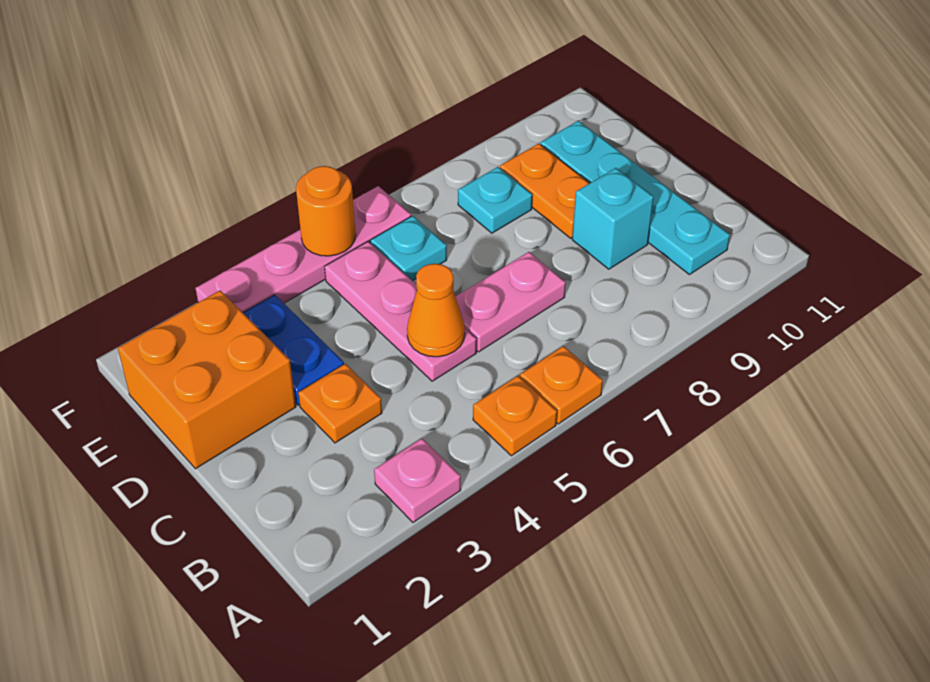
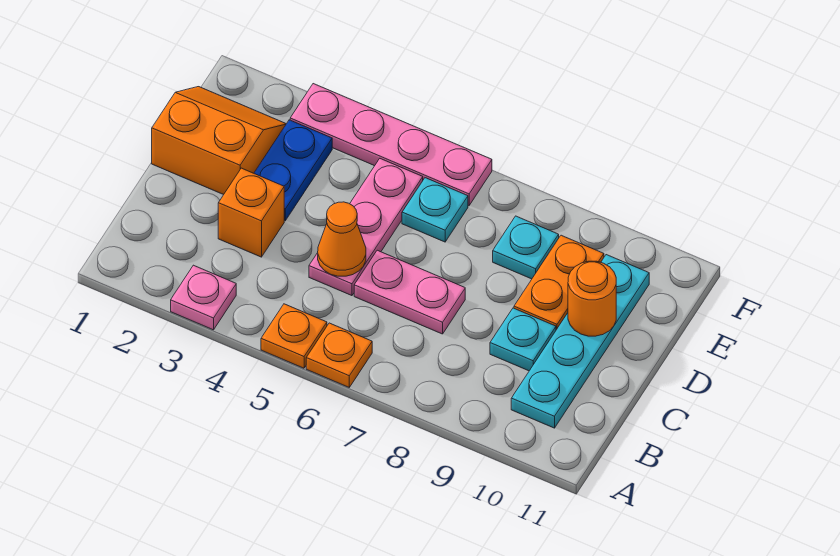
orange 1x1 plate [298,364,382,443] -> orange 1x1 brick [218,168,284,257]
cyan 1x1 brick [572,168,654,269] -> cyan 1x1 plate [490,308,556,371]
orange 2x2 brick [118,290,296,469] -> orange 2x2 slope [152,87,286,195]
orange 1x1 round brick [296,166,356,256] -> orange 1x1 round brick moved to [568,261,616,336]

